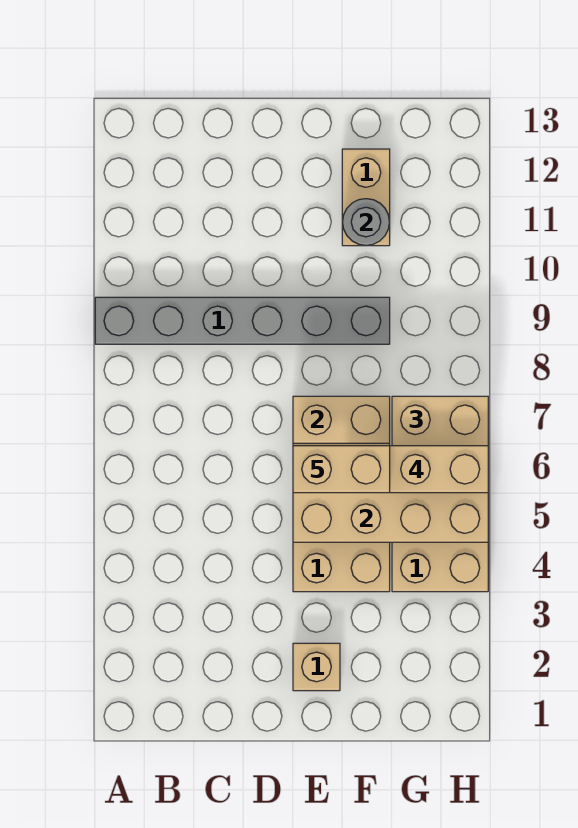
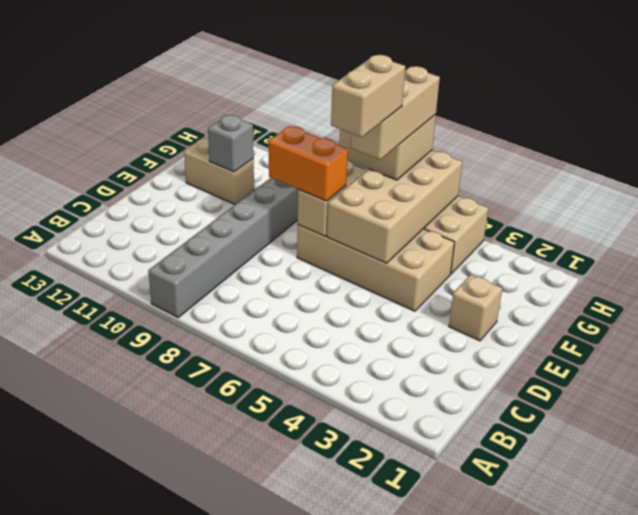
none -> orange 1x2 brick [269,126,348,201]
grey 1x1 round brick [342,199,389,246] -> grey 1x1 brick [208,115,254,172]

